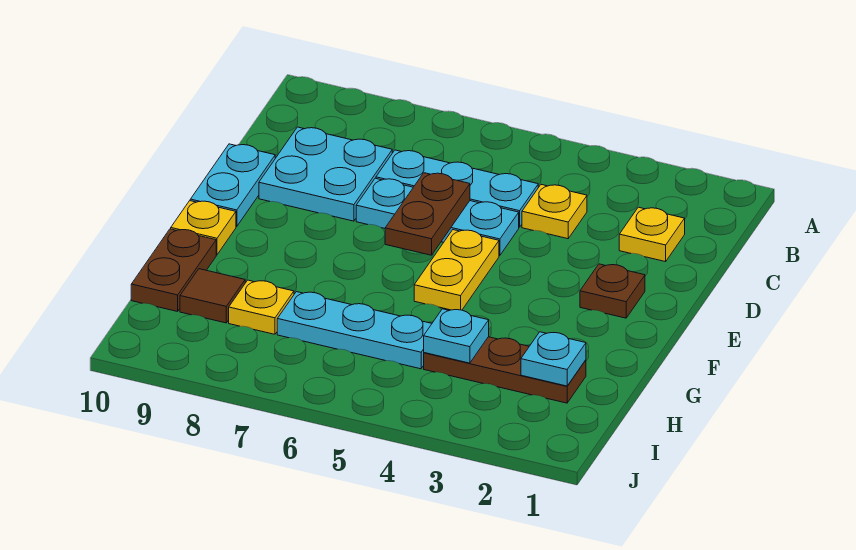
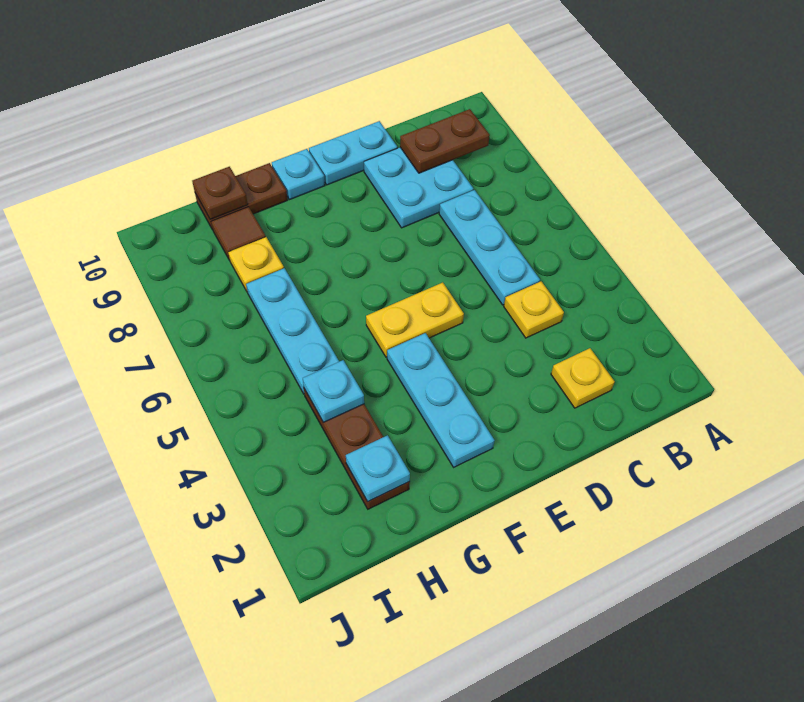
cyan 1x3 plate [356,178,519,256] -> cyan 1x3 plate moved to [387,333,495,467]
brown 1x2 plate [385,173,470,255] -> brown 1x2 plate moved to [400,109,490,173]
brown 1x1 plate [580,264,645,318] -> brown 1x1 plate moved to [192,167,248,219]
yellow 1x1 plate [171,201,236,255] -> cyan 1x1 plate [272,149,325,200]

